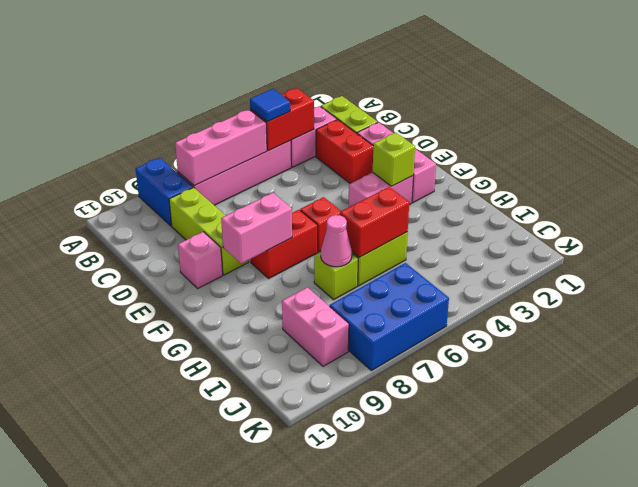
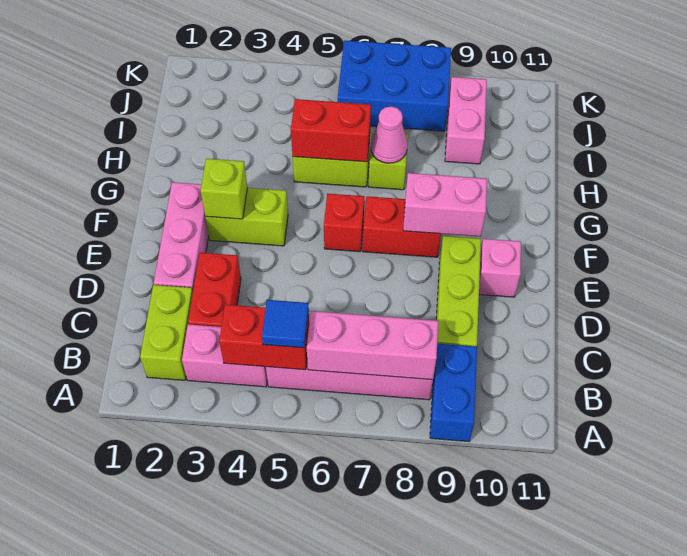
pink 1x2 brick [349,172,413,207] -> lime 1x2 brick [206,188,288,246]

